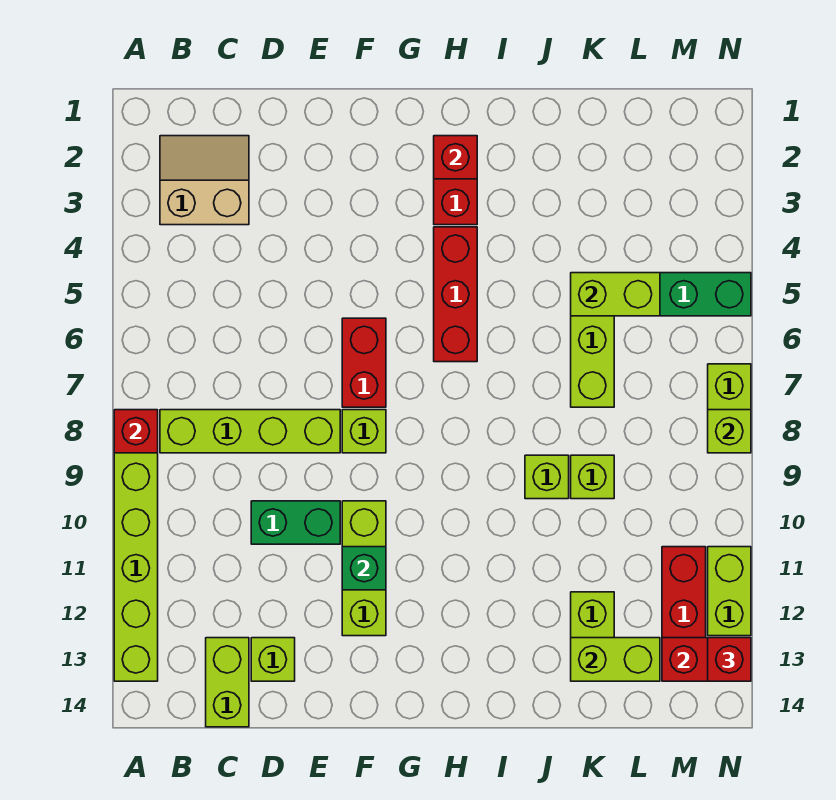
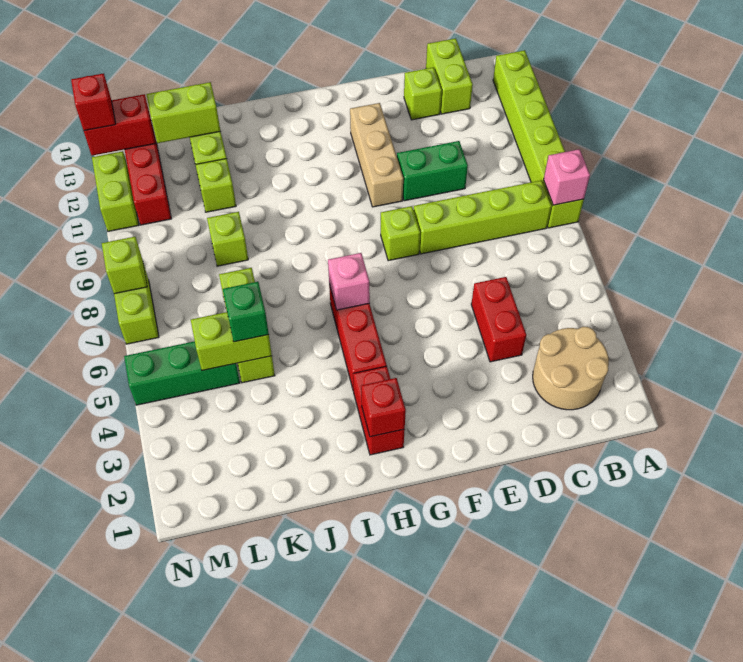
red 1x1 brick [114,410,158,453] -> pink 1x1 brick [544,149,590,205]
tan 2x2 slope [160,136,249,225] -> tan 2x2 round brick [533,327,609,410]
red 1x2 brick [342,318,386,407] -> red 1x2 brick moved to [471,277,526,362]
lime 1x3 brick [342,501,386,636] -> tan 1x3 brick [350,103,403,207]
green 1x1 brick [342,547,386,590] -> green 1x1 brick moved to [223,282,269,342]
none -> pink 1x1 brick [328,253,370,310]
lime 1x1 brick [525,455,569,499] -> lime 1x1 brick moved to [196,159,236,212]

